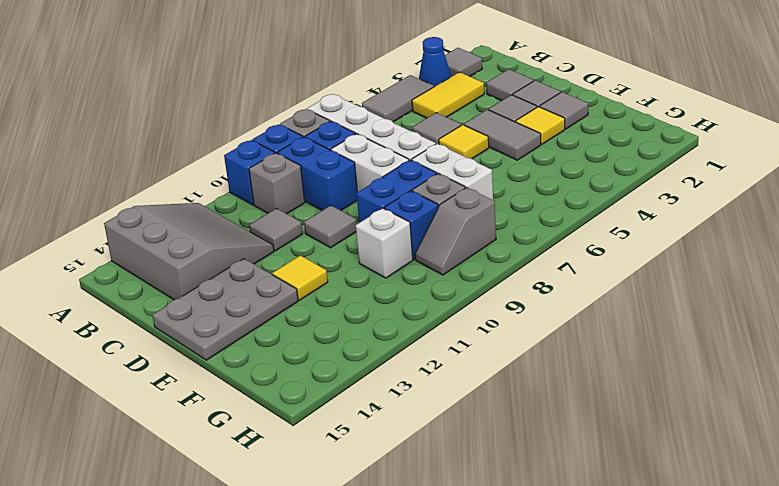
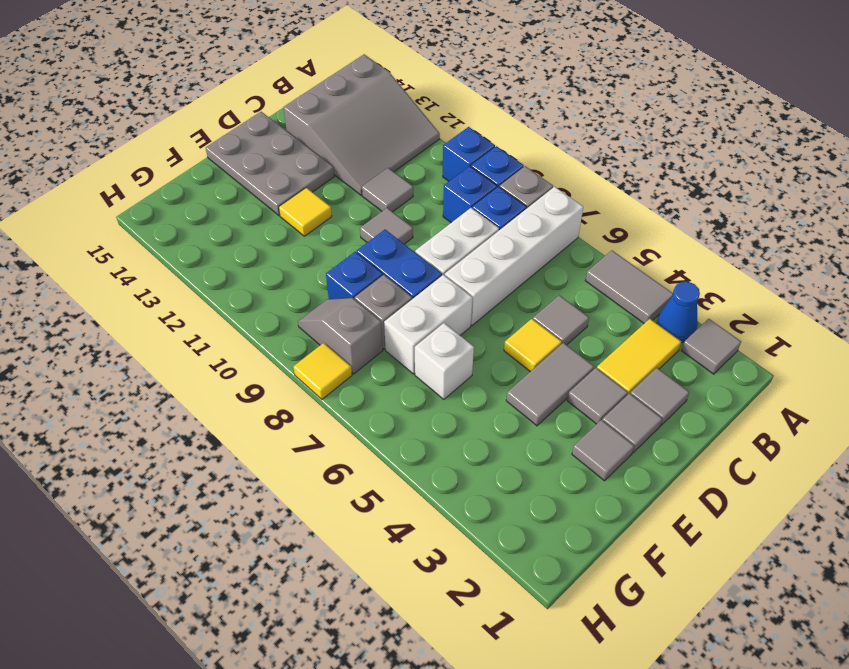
yellow 1x2 tile [412,72,484,118] -> yellow 1x2 tile turned to [597,319,681,395]
blue 1x2 brick [277,137,357,210] -> blue 1x1 brick [443,166,497,223]
grey 1x1 brick [249,153,305,214] -> none
yellow 1x1 tile [515,107,565,144] -> yellow 1x1 tile moved to [294,343,352,399]
white 1x1 brick [356,208,413,278] -> white 1x1 brick moved to [415,323,474,399]

